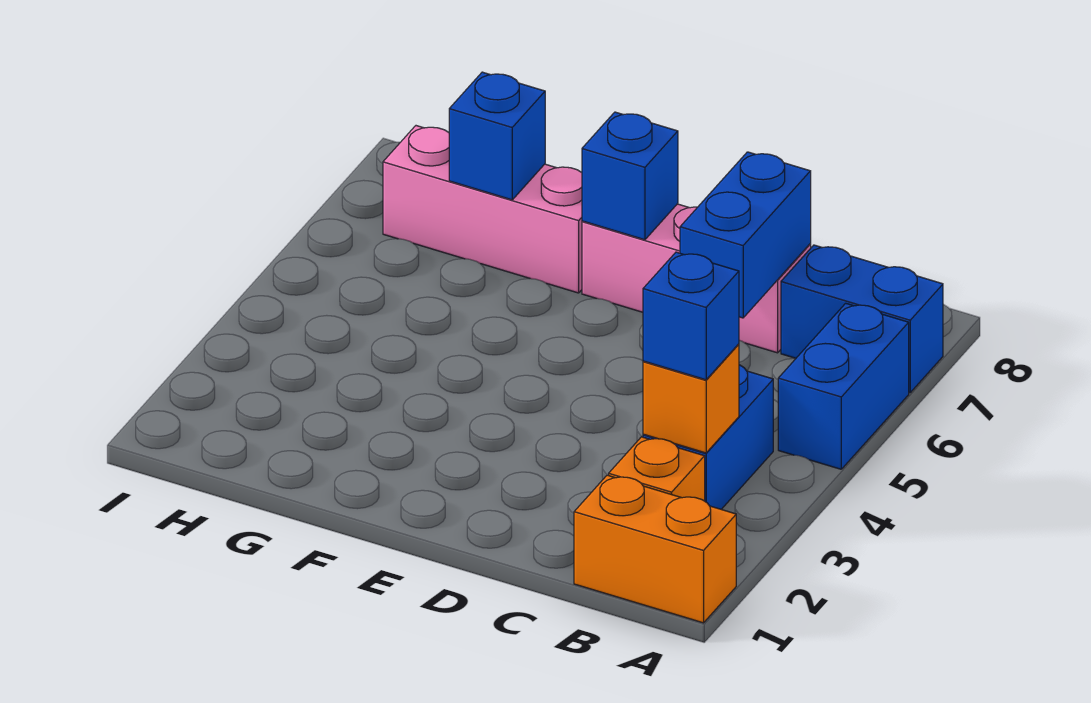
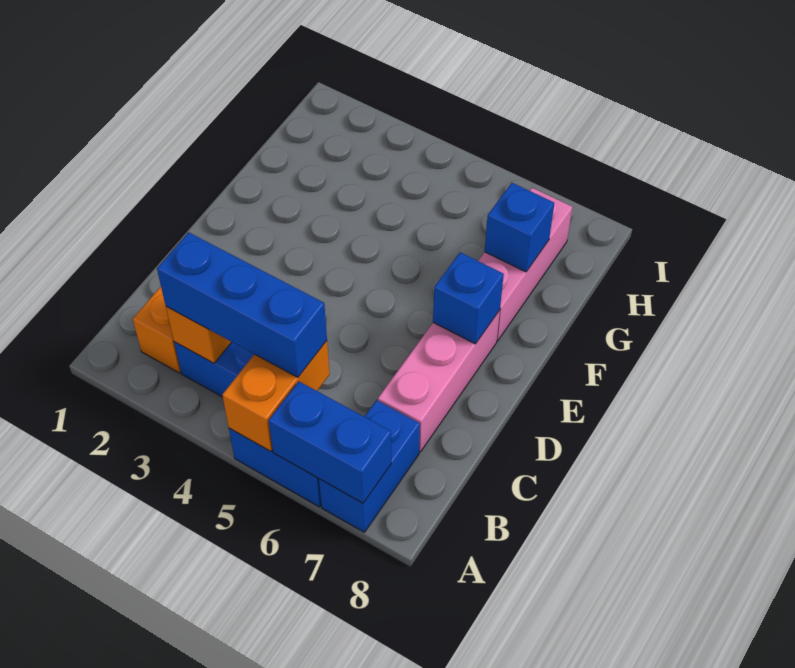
orange 1x2 brick [574,475,736,623] -> orange 1x2 brick moved to [222,341,330,451]
blue 1x1 brick [643,252,739,380] -> blue 1x3 brick [157,232,327,377]
blue 1x2 brick [680,152,811,318] -> blue 1x2 brick moved to [269,381,391,503]

